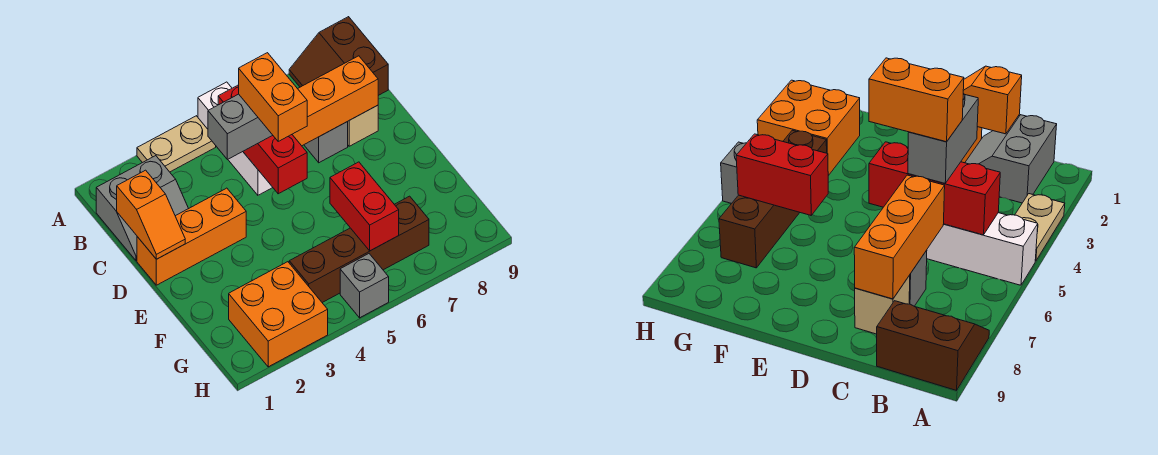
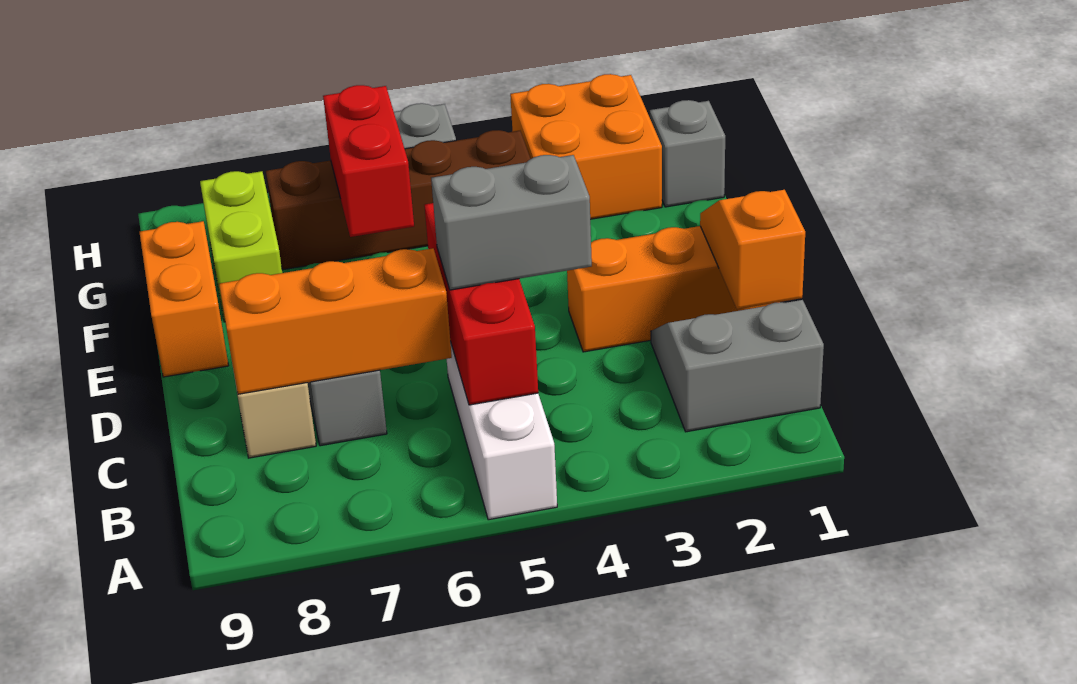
tan 1x2 plate [137,116,216,172] -> none
brown 2x2 slope [289,17,388,95] -> none
orange 1x2 brick [239,53,307,141] -> orange 1x2 brick moved to [140,221,229,377]
none -> lime 1x2 brick [200,171,282,322]
none -> grey 1x1 brick [650,100,725,207]

